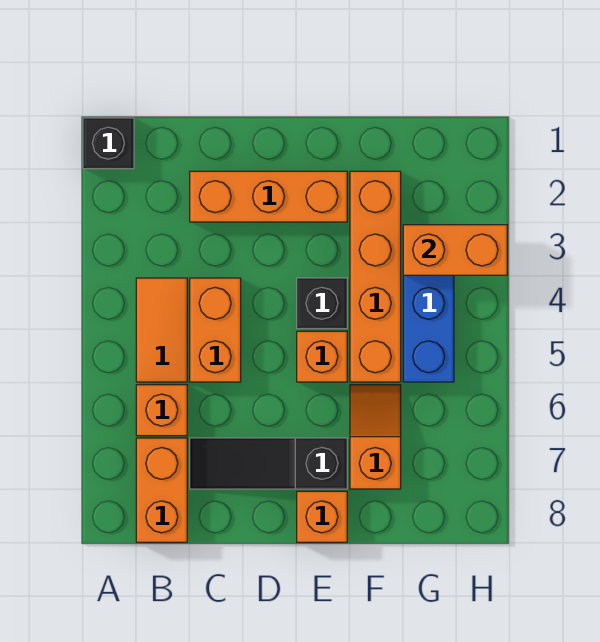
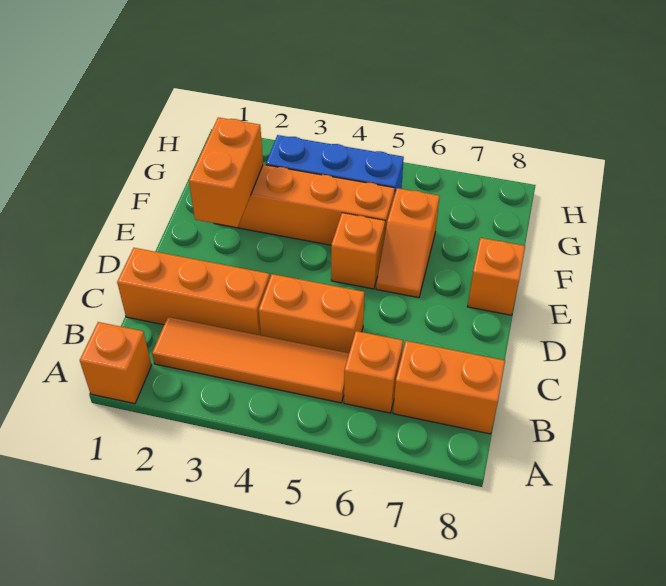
black 1x1 brick [83,118,134,169] -> orange 1x1 brick [80,322,151,404]
orange 1x2 tile [136,278,187,382] -> orange 1x4 tile [152,317,349,403]
orange 1x3 brick [190,171,347,222] -> orange 1x3 brick turned to [117,248,270,335]
black 1x3 slope [190,438,347,489] -> none
black 1x1 brick [297,278,347,329] -> none
orange 1x2 slope [350,385,401,489] -> orange 1x2 slope turned to [376,188,440,298]
orange 1x2 brick [403,225,507,275] -> orange 1x2 brick moved to [189,117,263,227]

